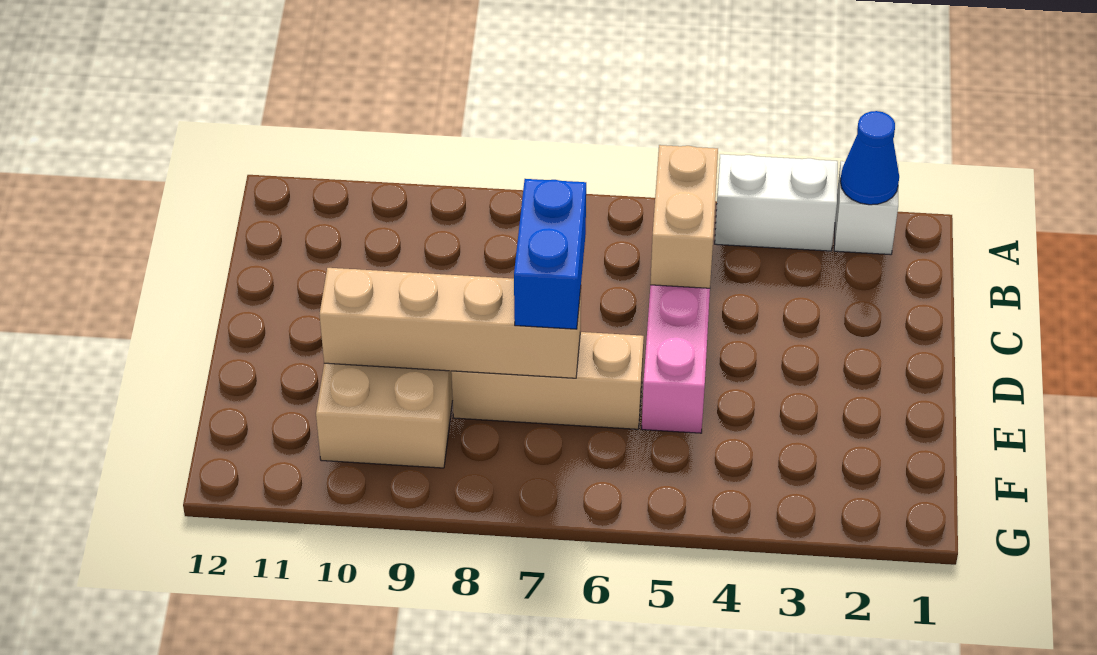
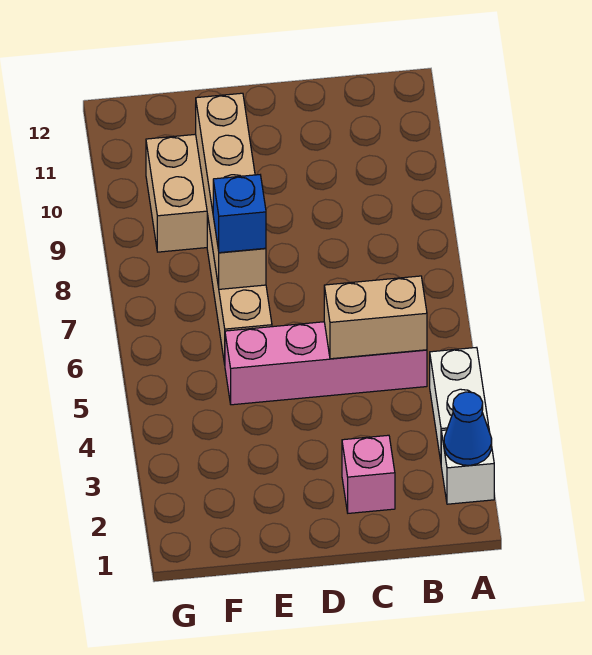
none -> pink 1x1 brick [342,435,395,513]
blue 1x2 brick [514,179,586,329] -> blue 1x1 brick [213,175,266,253]

